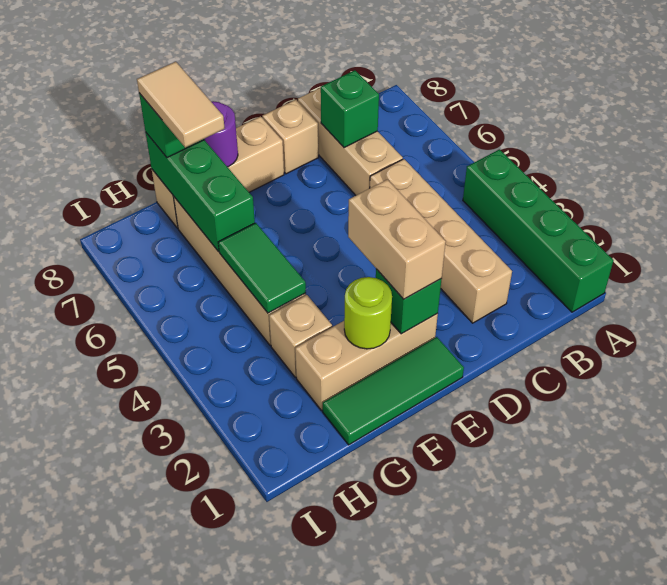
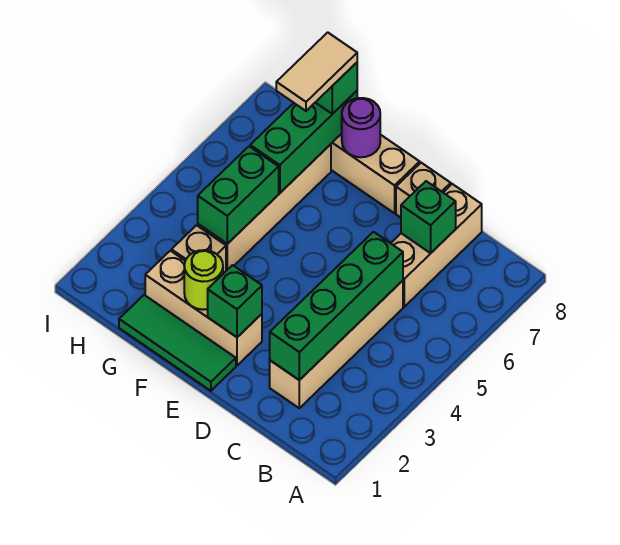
green 1x4 brick [463,149,613,312] -> green 1x4 brick moved to [270,232,403,380]
tan 1x2 brick [348,179,446,299] -> none
green 1x2 tile [218,223,306,313] -> green 1x2 brick [198,146,279,244]

